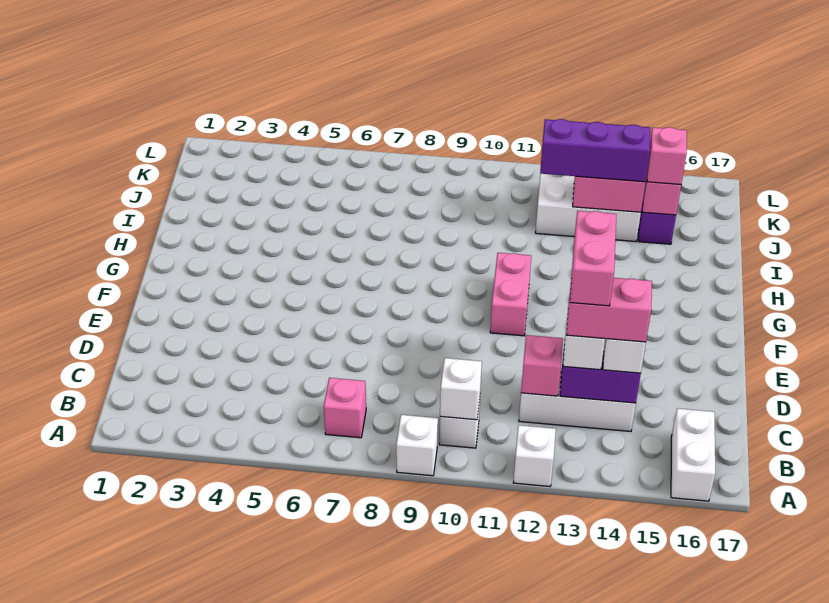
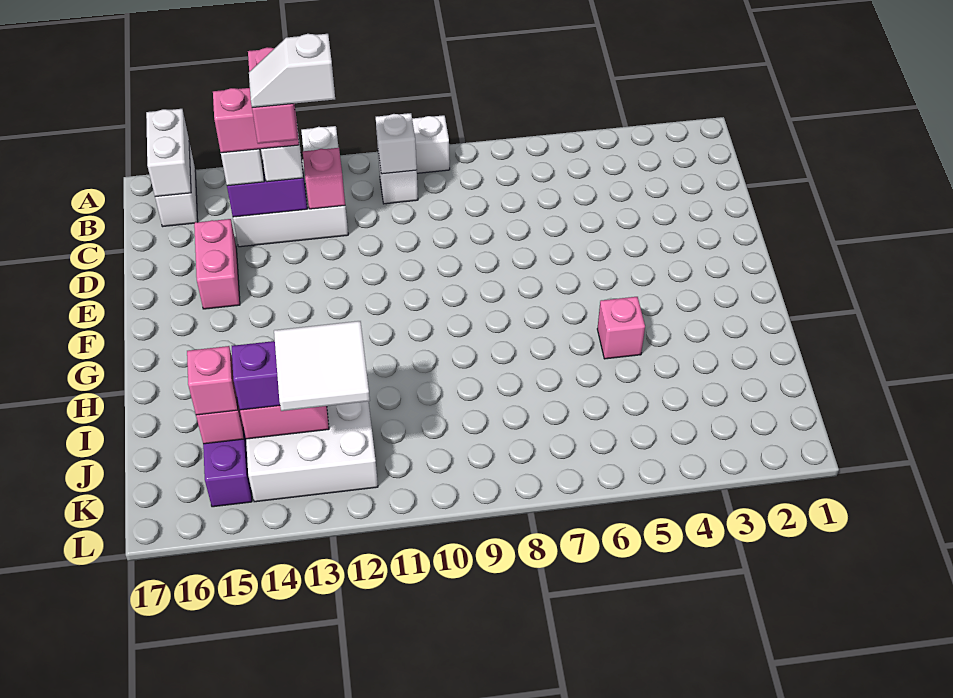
none -> white 1x2 brick [146,109,191,197]
pink 1x1 brick [324,378,366,438] -> pink 1x1 brick moved to [597,297,645,359]
none -> white 1x2 slope [249,34,335,108]
pink 1x2 brick [490,253,531,336] -> pink 1x2 brick moved to [194,219,240,309]
none -> white 2x2 tile [274,321,370,411]

